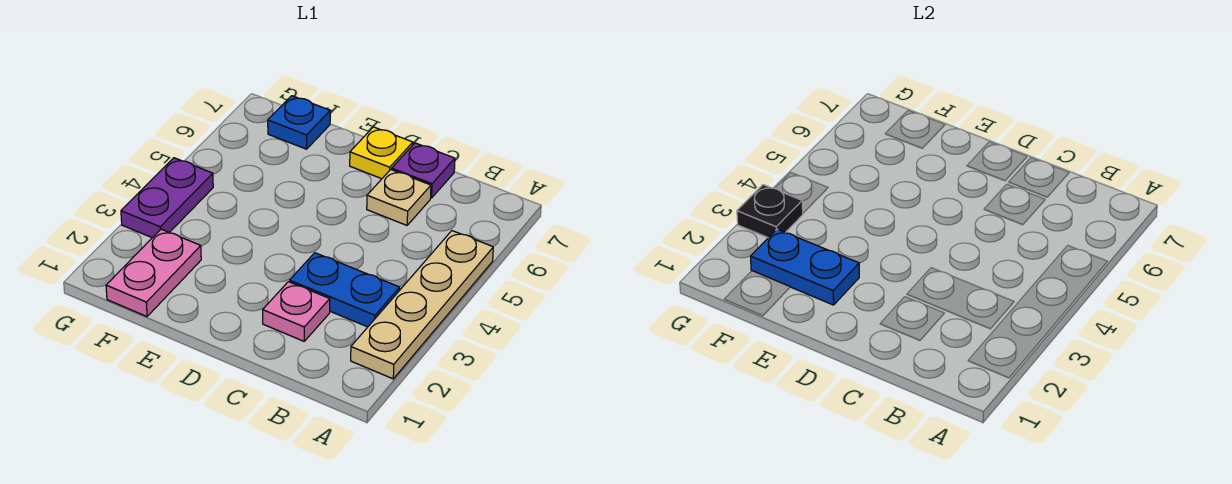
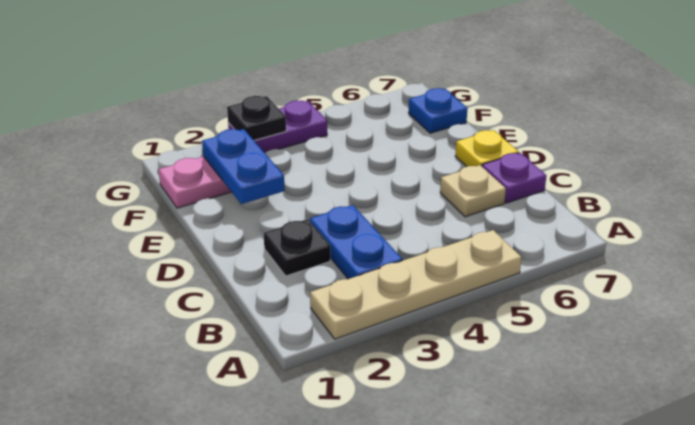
pink 1x1 plate [263,282,330,341] -> black 1x1 plate [264,219,330,276]

